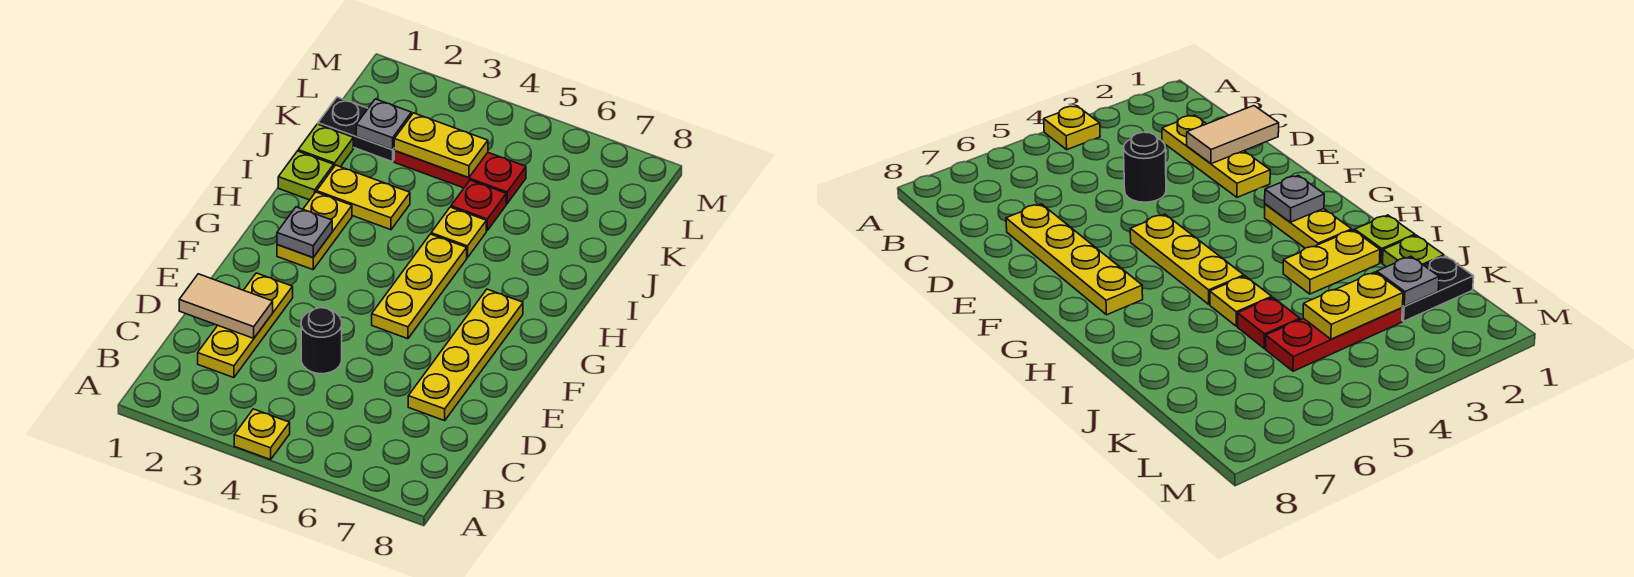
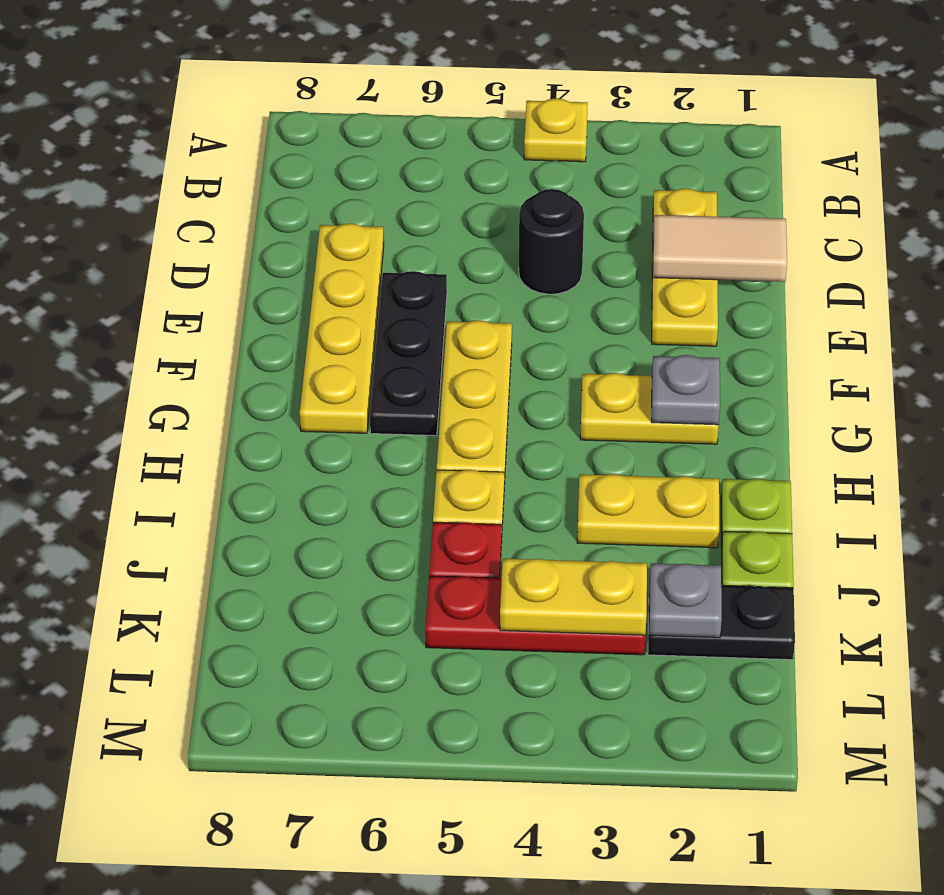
none -> black 1x3 plate [370,271,447,436]
yellow 1x2 plate [277,192,352,270] -> yellow 1x2 plate turned to [580,373,719,444]

